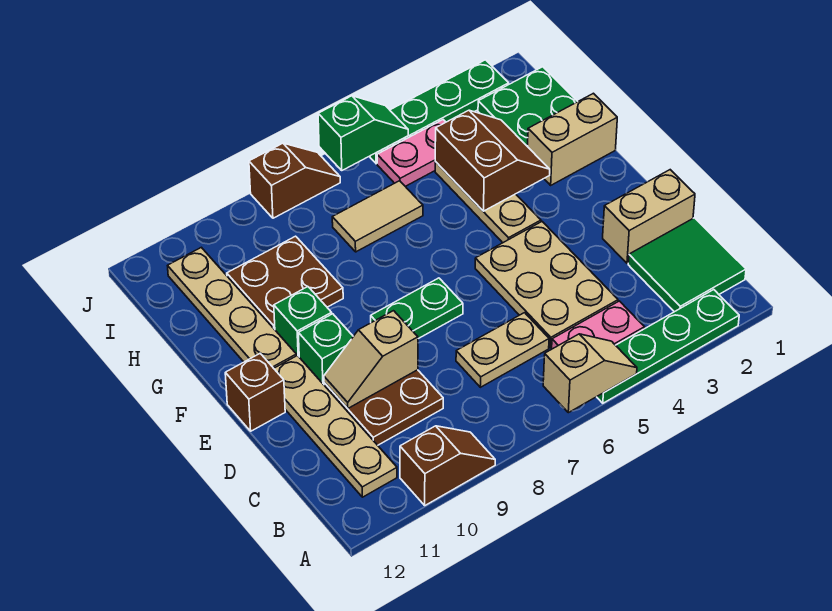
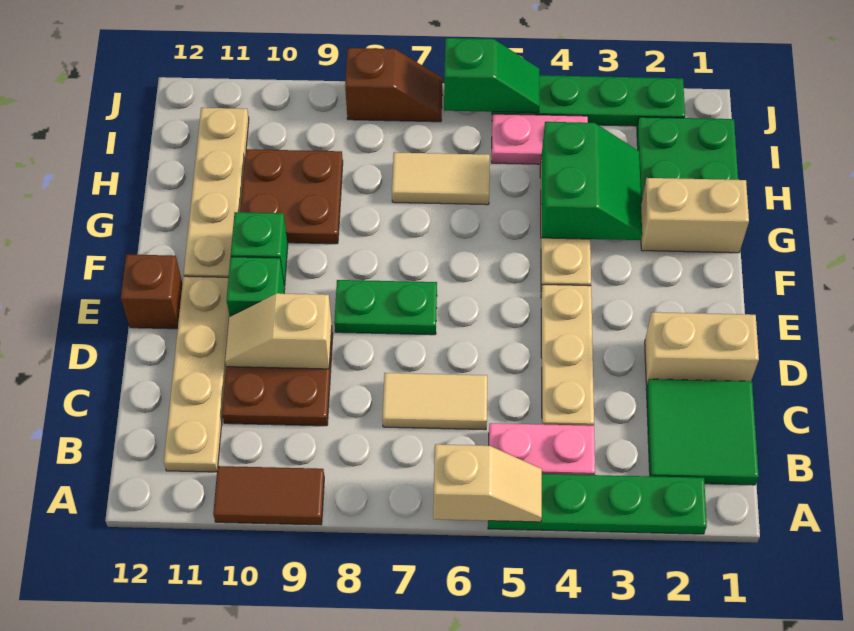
brown 1x2 slope [400,426,495,505] -> brown 1x2 tile [213,466,324,525]
tan 2x3 plate [475,222,618,348] -> tan 1x3 plate [541,285,594,426]
tan 1x2 plate [456,313,549,387] -> tan 1x2 tile [382,373,487,430]
brown 2x2 slope [435,110,550,211] -> green 2x2 slope [542,122,642,240]

